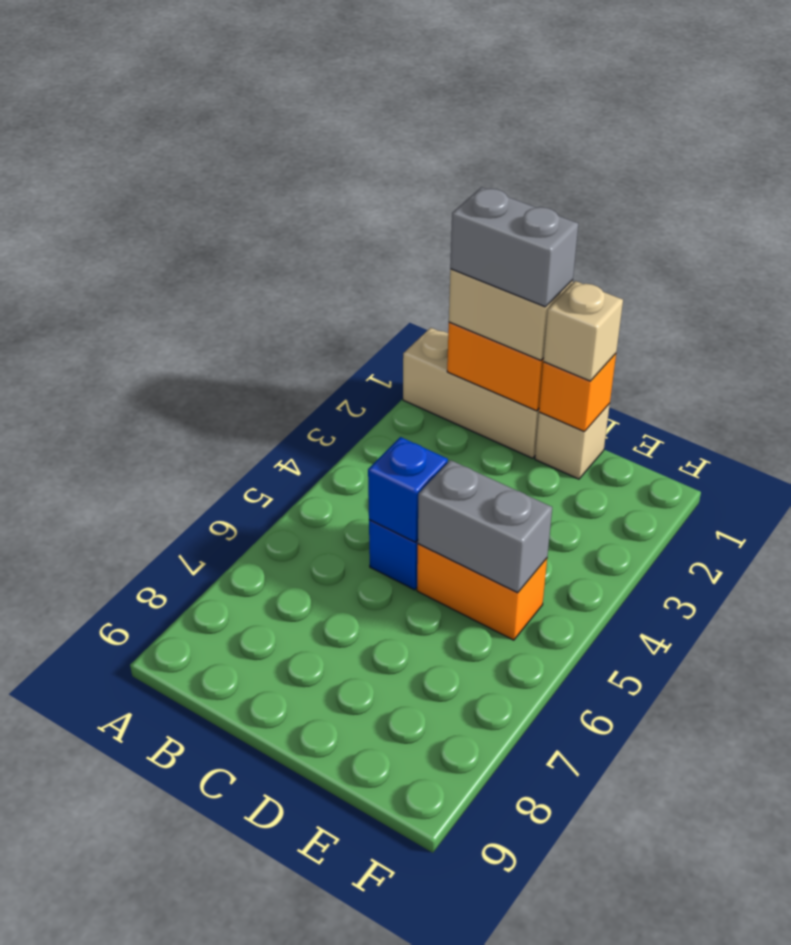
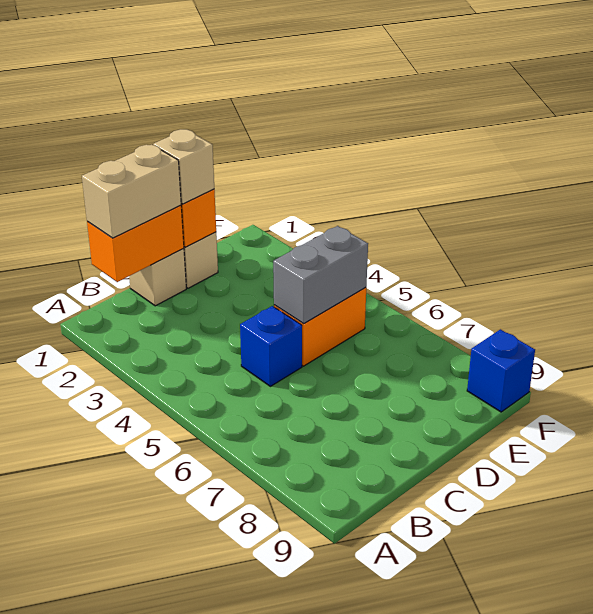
tan 1x3 brick [403,328,539,458] -> tan 1x1 brick [129,249,186,306]
grey 1x2 brick [450,187,578,307] -> none
blue 1x1 brick [368,437,448,542] -> blue 1x1 brick moved to [467,329,535,412]

